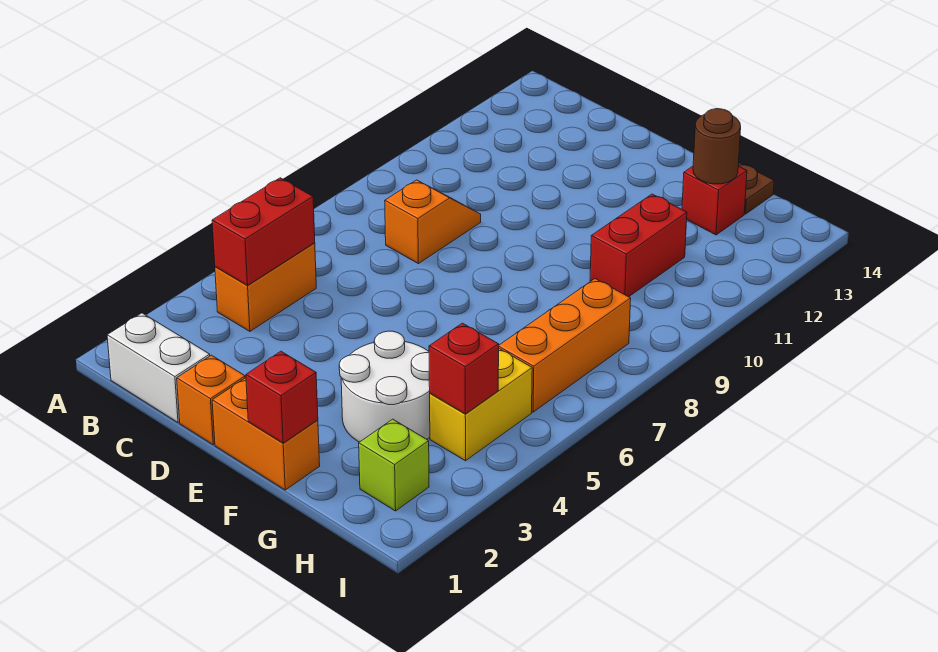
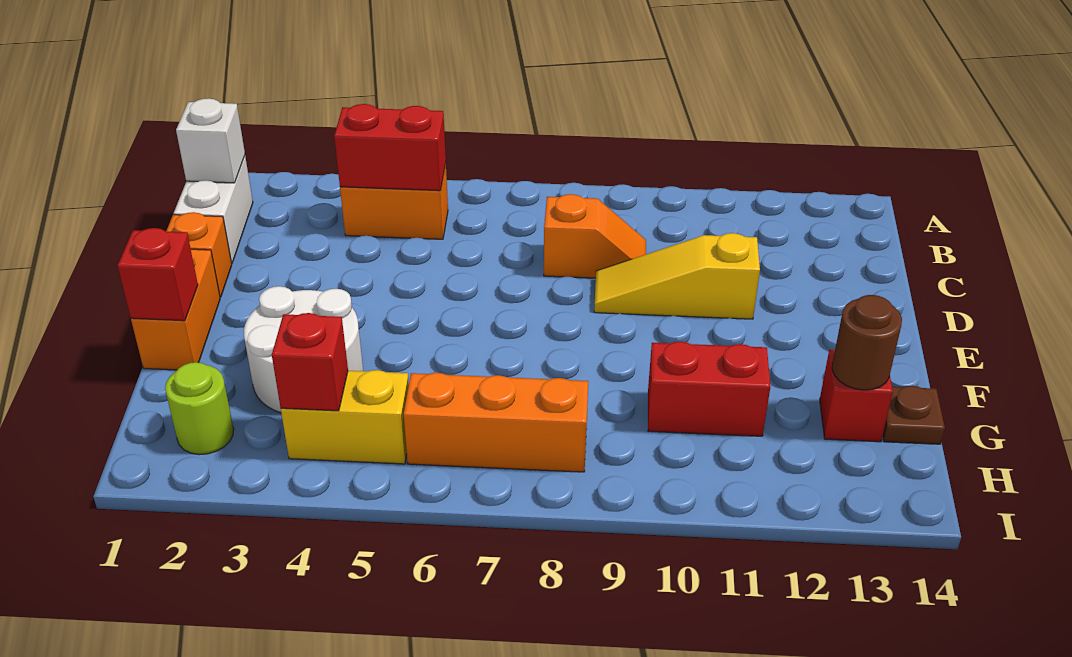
none -> white 1x1 brick [176,98,245,183]
none -> yellow 1x3 slope [594,233,760,319]
lime 1x1 brick [359,419,429,511] -> lime 1x1 round brick [165,362,234,455]

